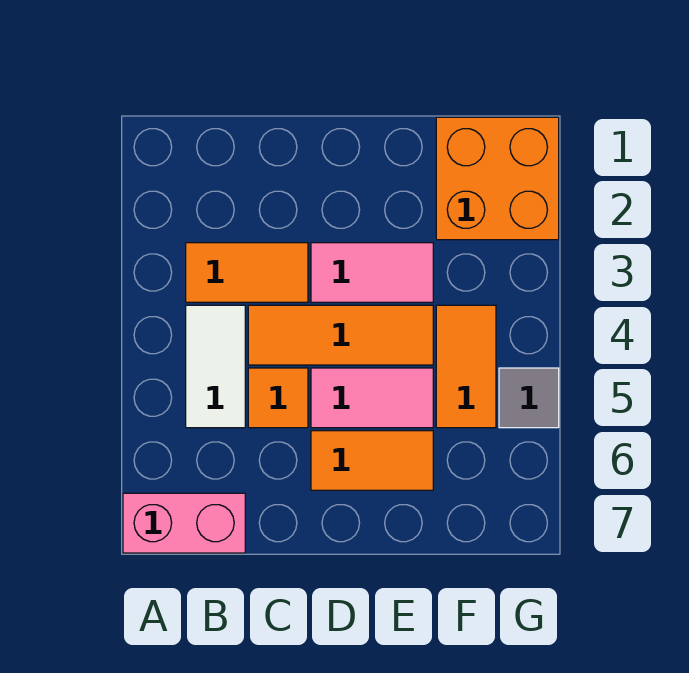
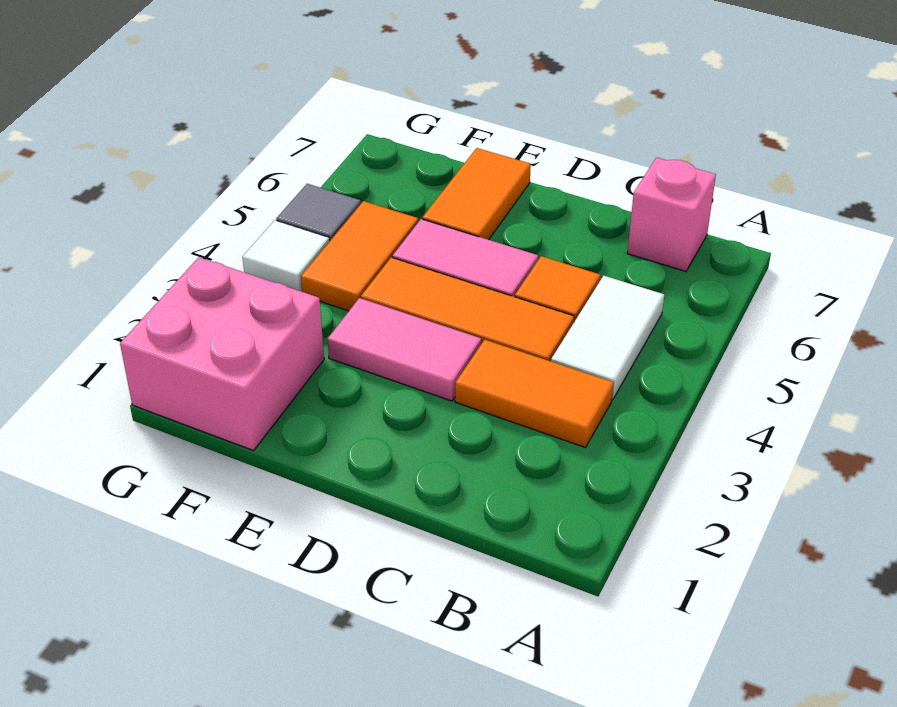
pink 1x2 brick [123,493,245,553] -> pink 1x1 brick [627,157,716,271]
orange 1x2 tile [311,431,433,490] -> orange 1x2 tile turned to [422,148,531,240]
orange 2x2 brick [436,117,559,240] -> pink 2x2 brick [120,257,324,451]
none -> white 1x1 tile [242,220,330,292]

